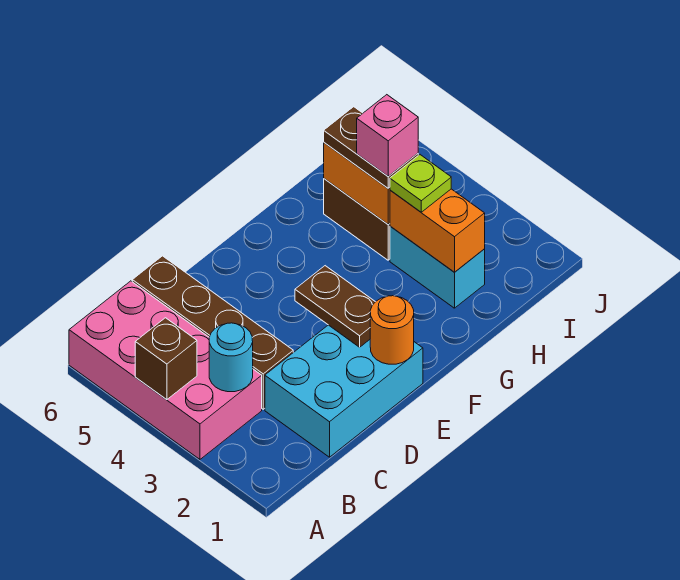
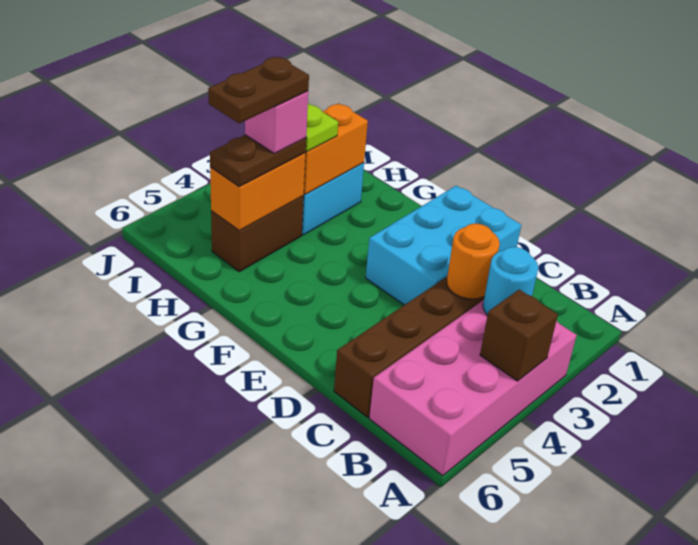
cyan 2x3 brick [265,325,423,457] -> cyan 2x3 brick turned to [366,186,521,305]
orange 1x1 round brick [370,296,414,364] -> orange 1x1 round brick moved to [447,224,500,299]
brown 1x2 plate [295,266,375,347] -> brown 1x2 plate moved to [208,57,309,124]

